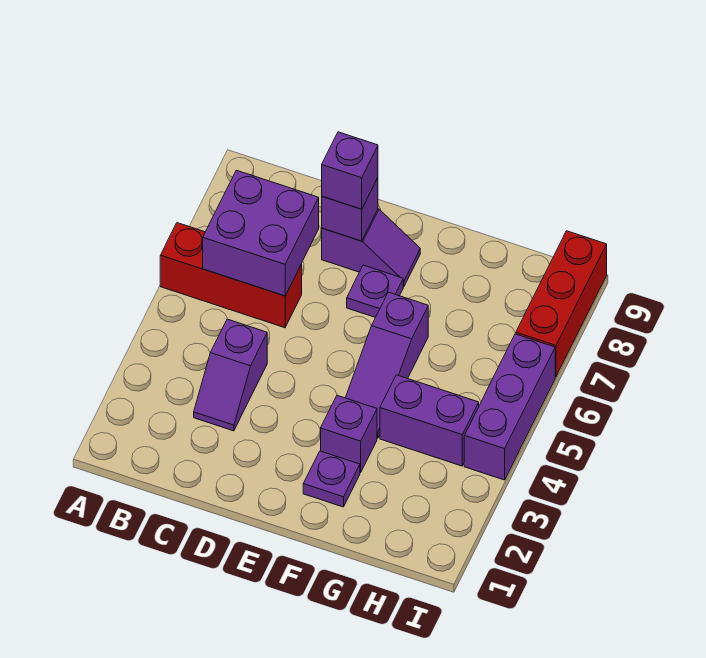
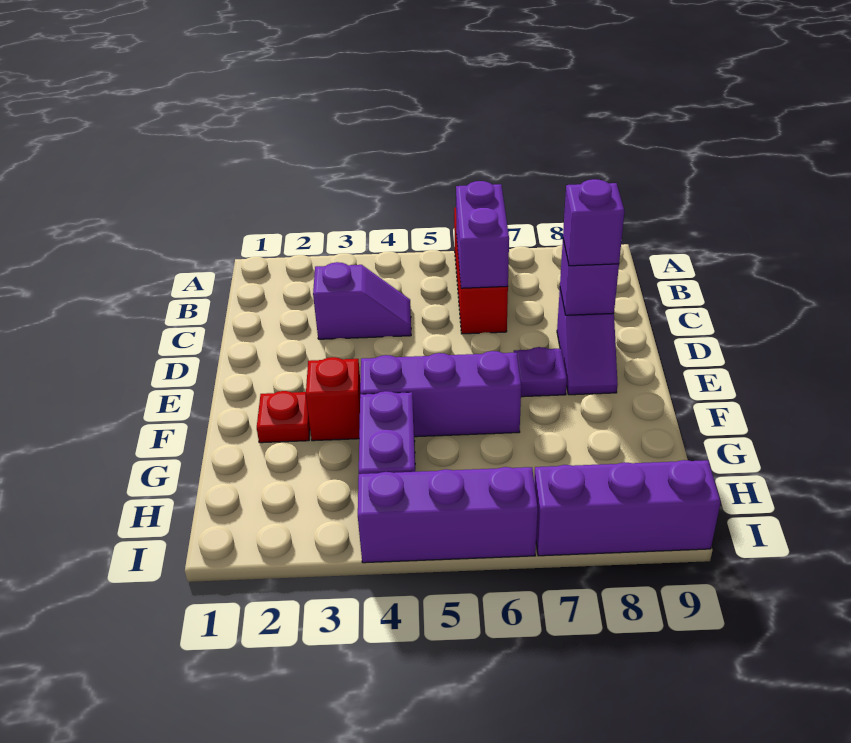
purple 2x2 brick [203,170,319,296] -> purple 1x2 brick [456,181,509,288]
purple 1x2 slope [194,319,267,431] -> purple 1x2 slope turned to [313,262,411,339]
purple 1x1 plate [303,451,360,507] -> red 1x1 plate [257,391,310,443]
purple 1x1 brick [321,396,377,473] -> red 1x1 brick [306,357,360,441]
purple 1x3 slope [346,292,428,438] -> purple 1x3 brick [360,351,521,437]
red 1x3 brick [516,231,607,377] -> purple 1x3 brick [534,460,721,556]

